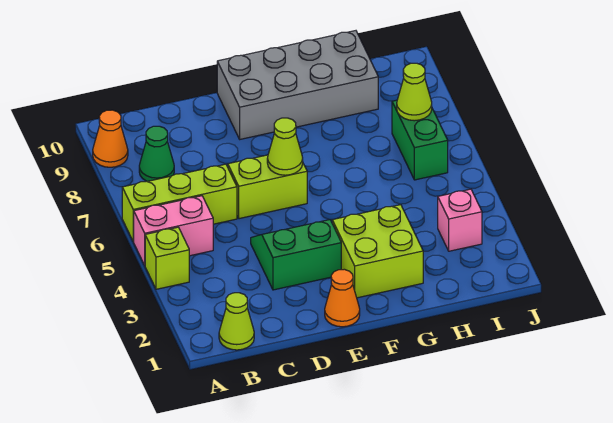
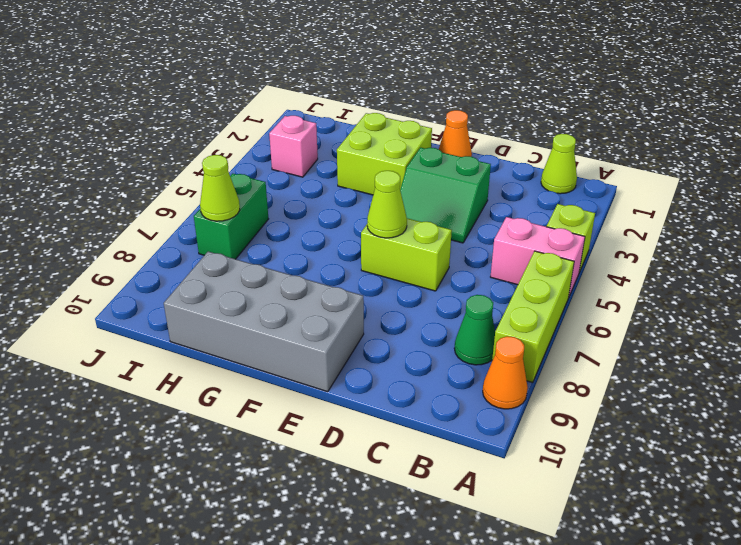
lime 1x3 brick [122,164,237,242] -> lime 1x3 brick turned to [492,251,574,383]

